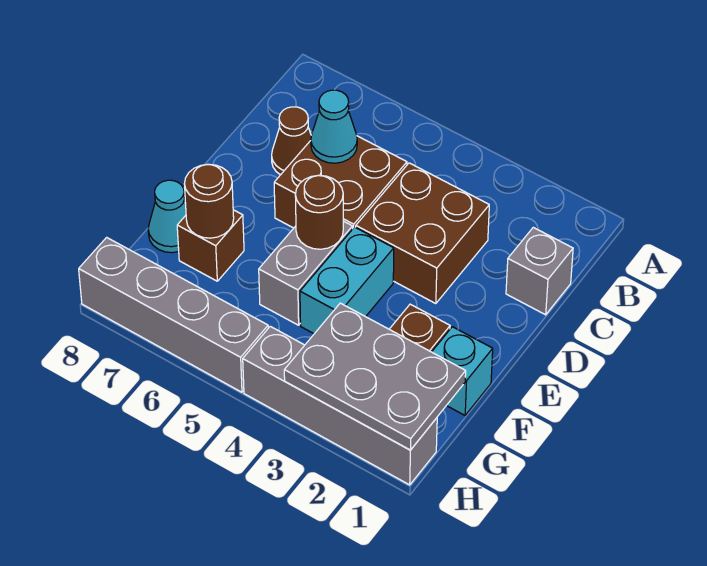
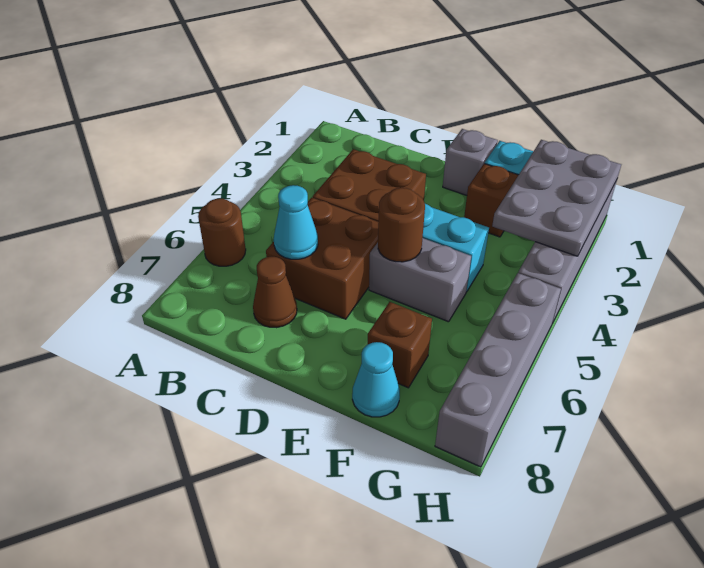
grey 1x1 brick [506,227,573,315] -> grey 1x1 brick moved to [443,129,498,195]
brown 1x1 round brick [184,164,234,238] -> brown 1x1 round brick moved to [198,198,246,266]

